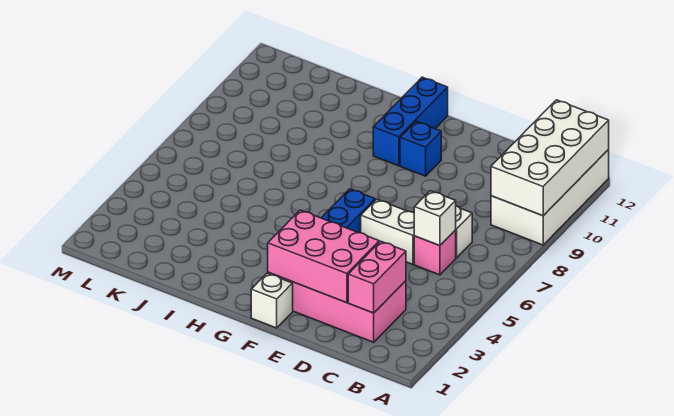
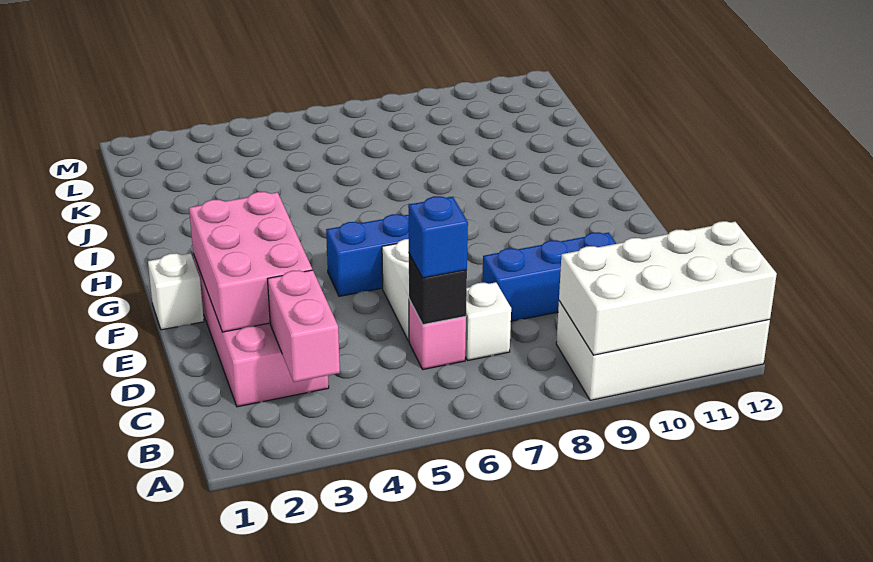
pink 1x2 brick [348,241,406,313] -> pink 1x2 brick turned to [267,270,340,382]
white 1x1 brick [414,191,456,246] -> black 1x1 brick [409,254,467,325]
blue 1x1 brick [400,122,441,176] -> blue 1x1 brick moved to [408,196,468,278]
blue 1x3 brick [373,77,448,166] -> blue 1x3 brick moved to [482,232,616,321]

